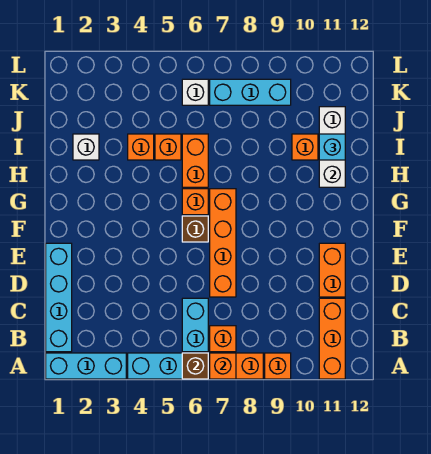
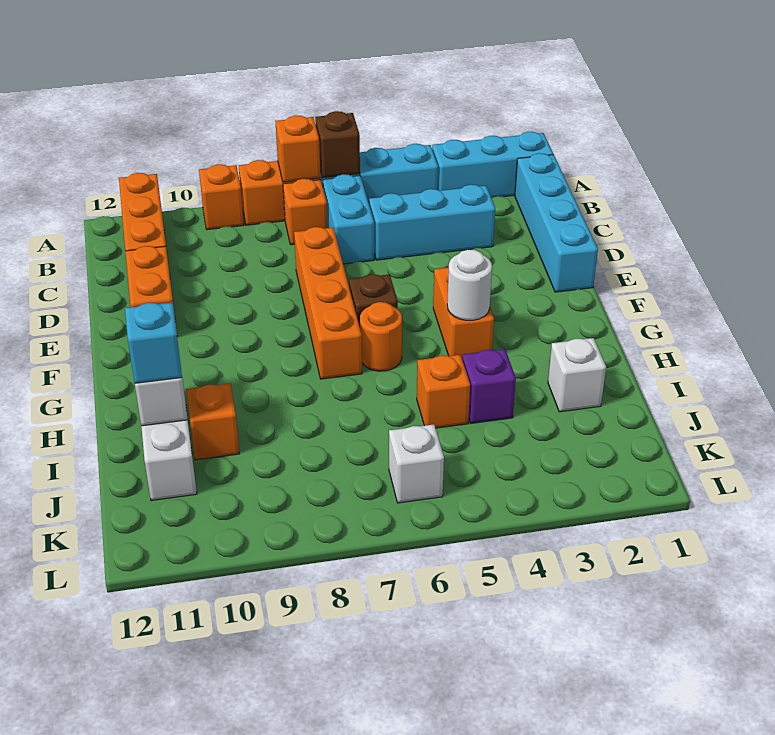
none -> white 1x1 round brick [447,250,492,320]
orange 1x1 brick [182,189,208,215] -> orange 1x1 round brick [360,302,402,371]
orange 1x2 brick [182,134,208,187] -> orange 1x2 brick moved to [433,268,494,358]
orange 1x1 brick [128,134,154,160] -> purple 1x1 brick [462,349,516,423]
cyan 1x3 brick [210,79,291,105] -> cyan 1x3 brick moved to [369,185,495,260]

